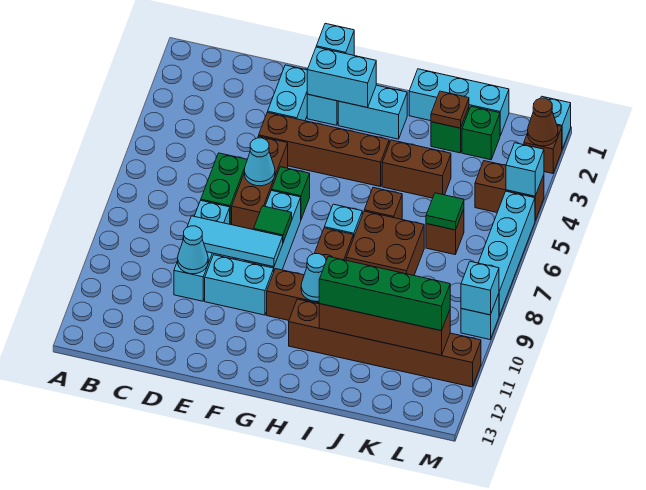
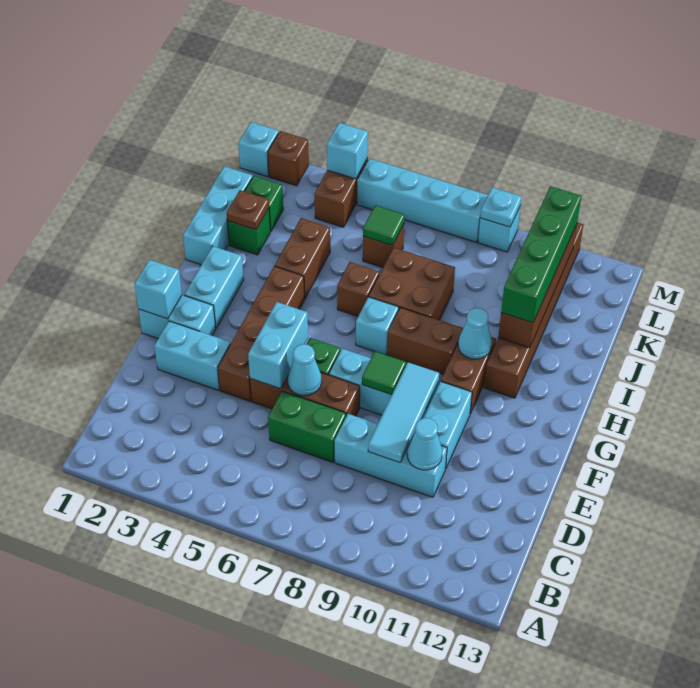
cyan 1x2 brick [307,47,376,108] -> cyan 1x2 brick moved to [248,302,308,389]
brown 1x1 cone [528,98,558,146] -> none
cyan 1x1 brick [461,261,499,315] -> cyan 1x1 plate [480,187,522,227]

